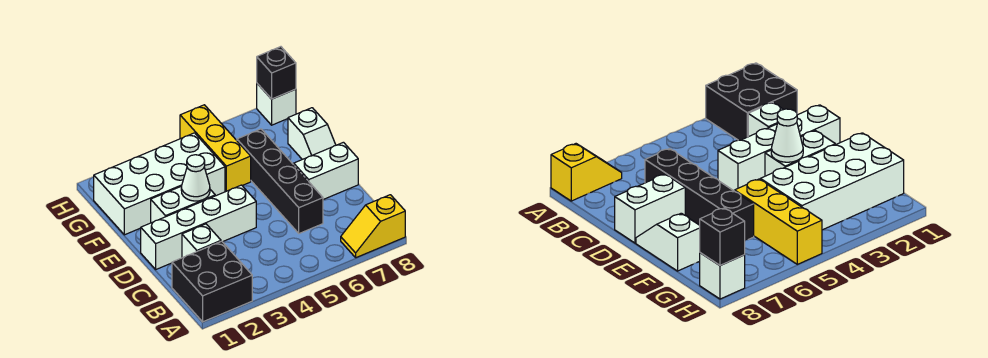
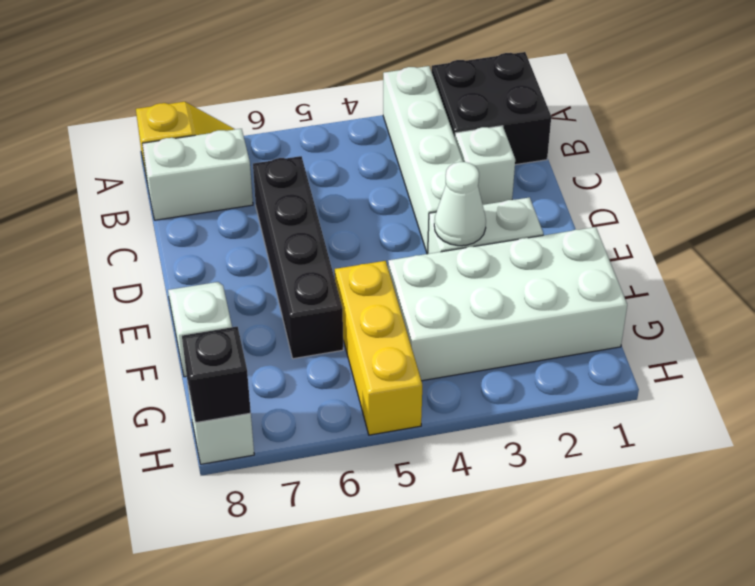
white 1x4 brick [141,185,256,269] -> white 1x4 brick turned to [383,66,463,254]
white 1x2 brick [294,142,358,199] -> white 1x2 brick moved to [142,129,253,220]

